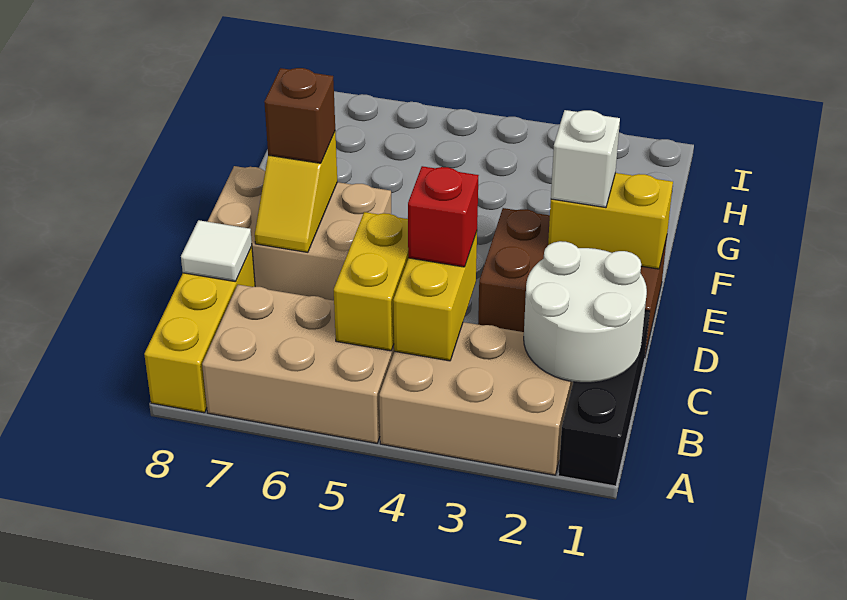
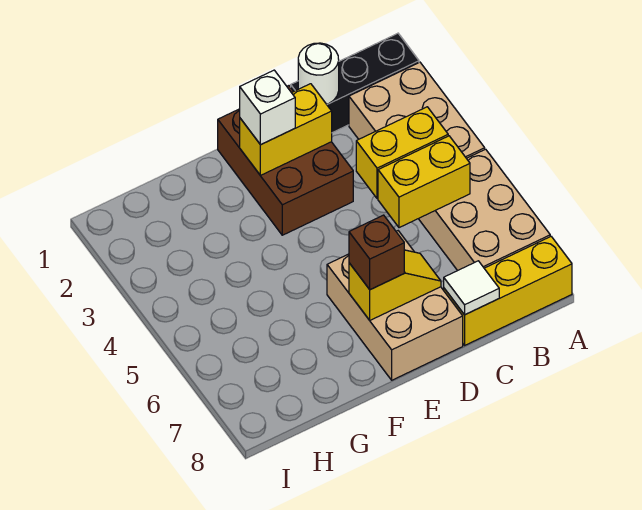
white 2x2 round brick [524,241,647,383] -> white 1x1 round brick [298,43,339,104]
red 1x1 brick [408,166,479,267] -> none
yellow 1x2 brick [548,173,673,269] -> yellow 1x2 brick turned to [240,84,332,175]

